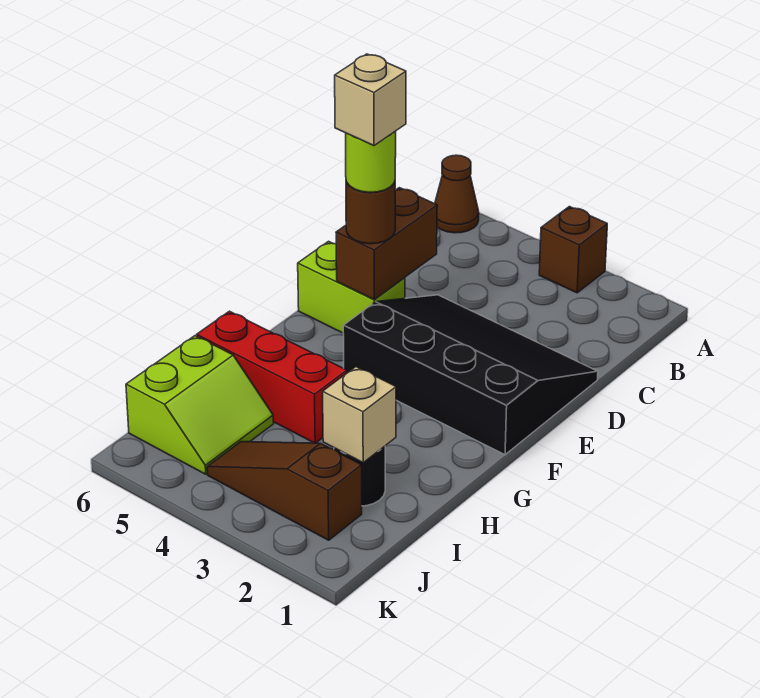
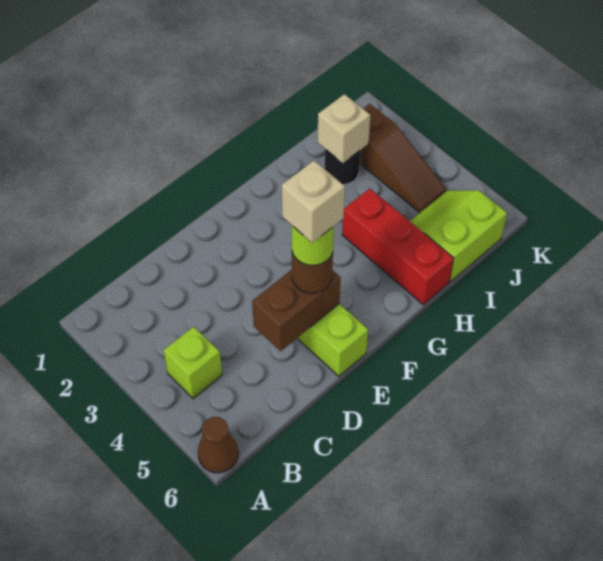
brown 1x1 brick [539,207,607,293] -> none
none -> lime 1x1 brick [163,327,222,399]
black 3x4 slope [343,295,598,455] -> none

